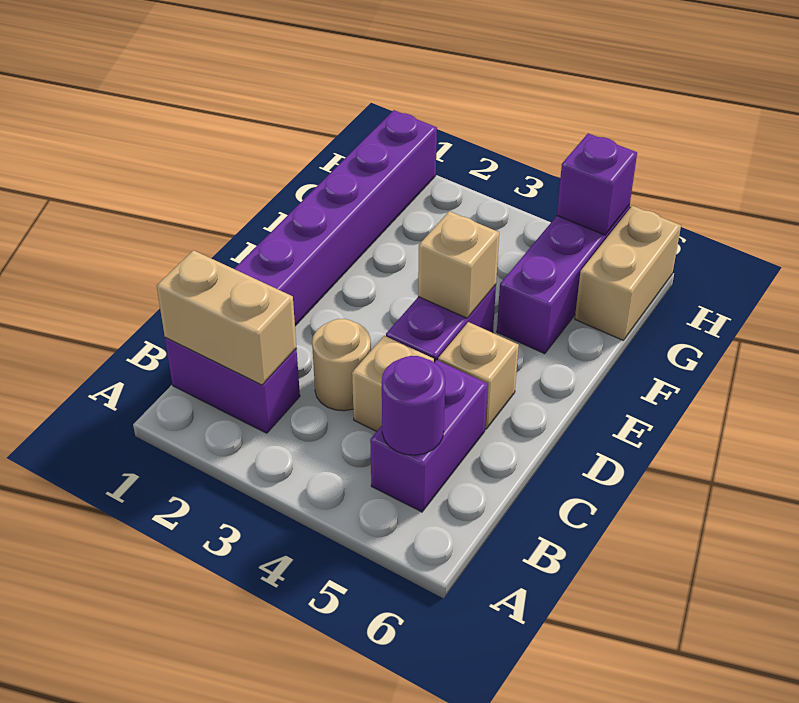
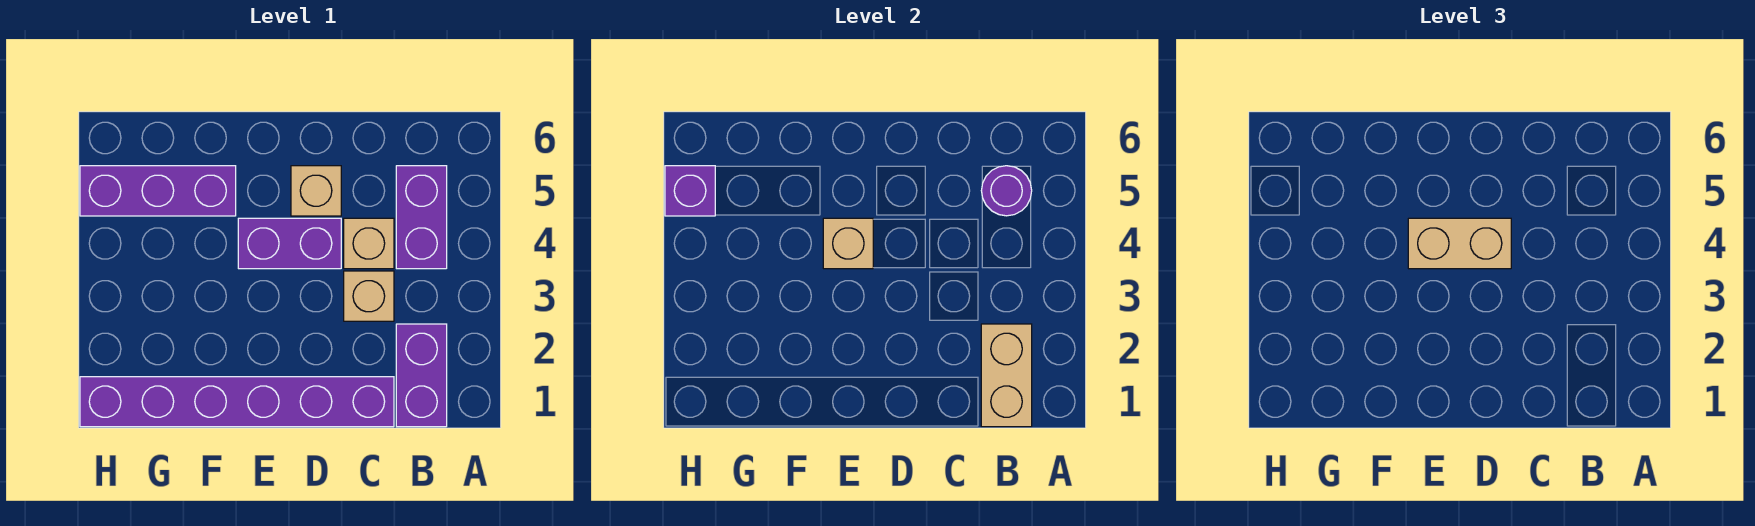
purple 1x2 brick [370,360,488,512] -> purple 1x2 brick turned to [396,166,447,269]
tan 1x1 round brick [312,319,371,411] -> tan 1x1 brick [344,271,394,321]
tan 1x2 brick [575,206,681,340] -> tan 1x2 brick moved to [1408,218,1511,269]

